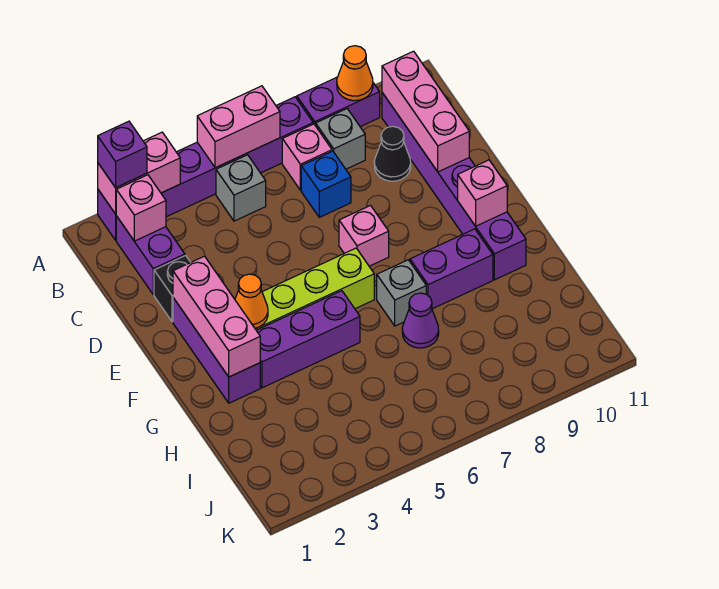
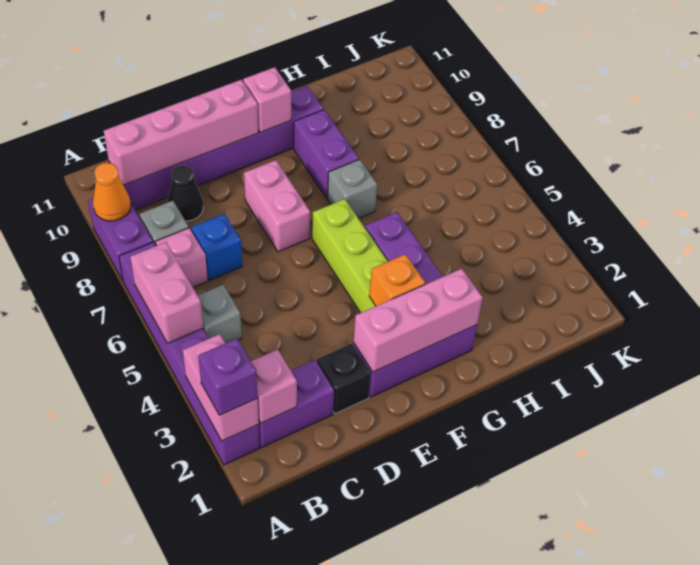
pink 1x3 brick [382,51,469,172] -> pink 1x4 brick [104,80,258,185]
pink 1x1 brick [339,206,389,266] -> pink 1x2 brick [244,160,310,252]
orange 1x1 cone [235,274,268,328] -> orange 1x1 brick [369,254,425,306]
purple 1x1 cone [402,293,439,348] -> none

